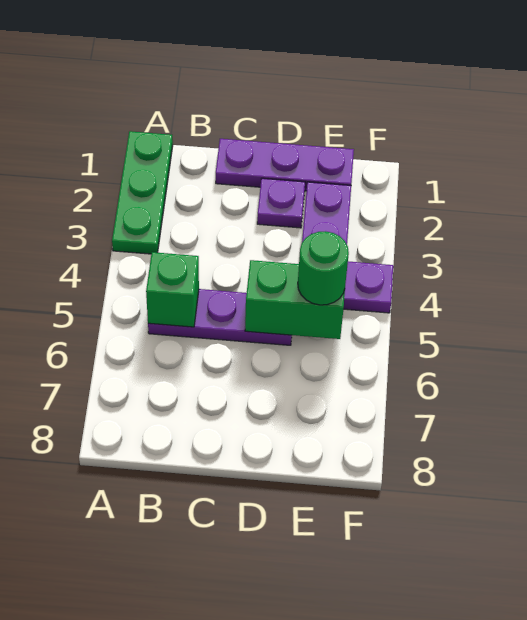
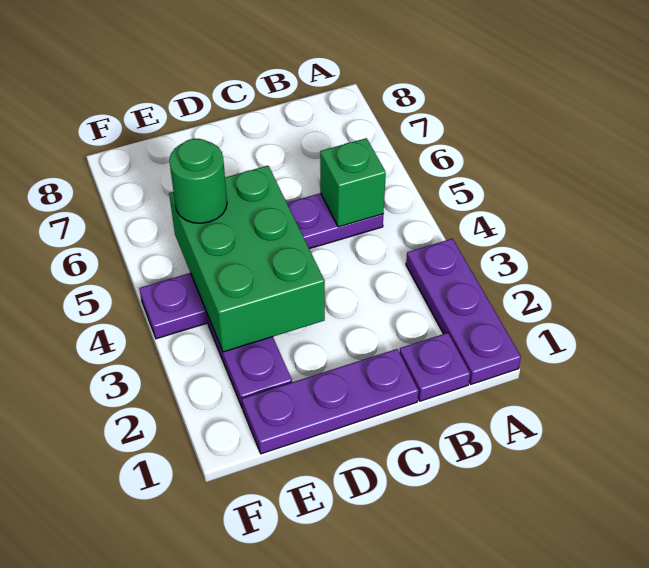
green 1x3 plate [112,131,173,254] -> purple 1x3 plate [406,239,521,384]
purple 1x1 plate [257,178,305,228] -> purple 1x1 plate moved to [399,333,470,401]
green 1x2 brick [245,260,345,339] -> green 2x3 brick [169,166,325,352]

